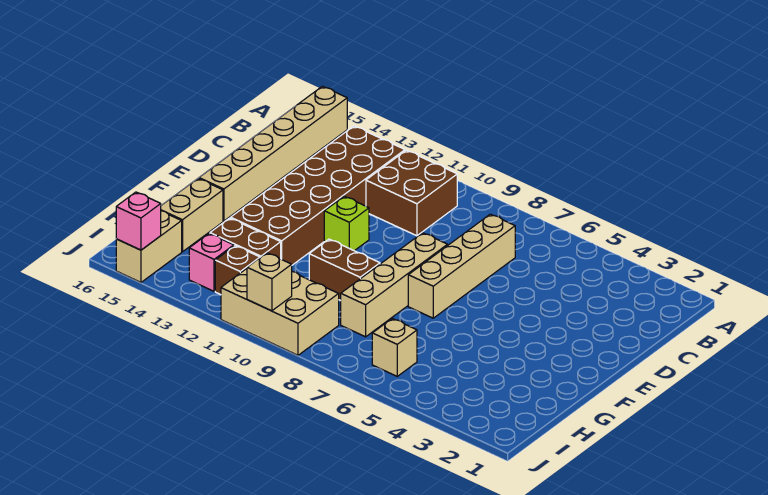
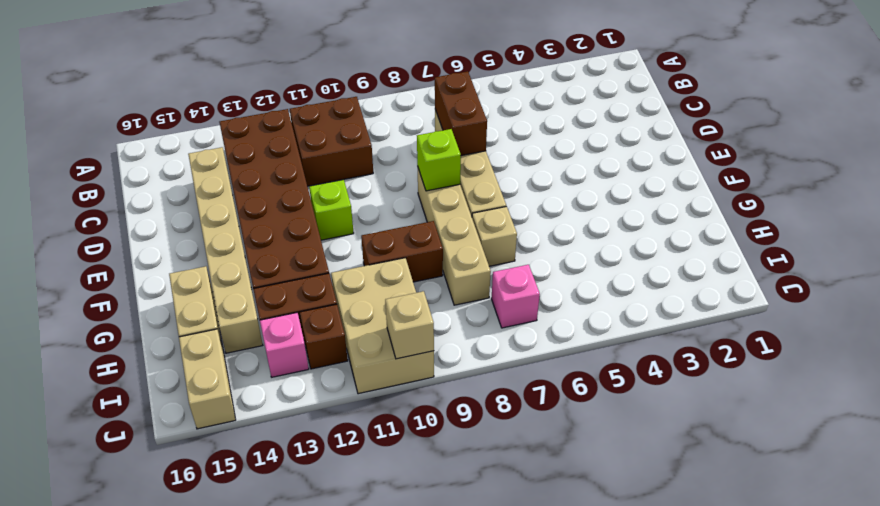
tan 1x6 brick [199,86,347,221] -> tan 1x6 brick moved to [188,147,263,353]
none -> brown 1x2 brick [435,71,487,156]
none -> lime 1x1 brick [417,129,461,191]
tan 1x1 brick [372,319,417,376] -> tan 1x1 brick moved to [472,206,517,266]
tan 2x3 brick [221,269,339,355] -> tan 2x3 brick turned to [331,258,434,394]
pink 1x1 brick [116,192,161,250] -> pink 1x1 brick moved to [491,265,540,328]

